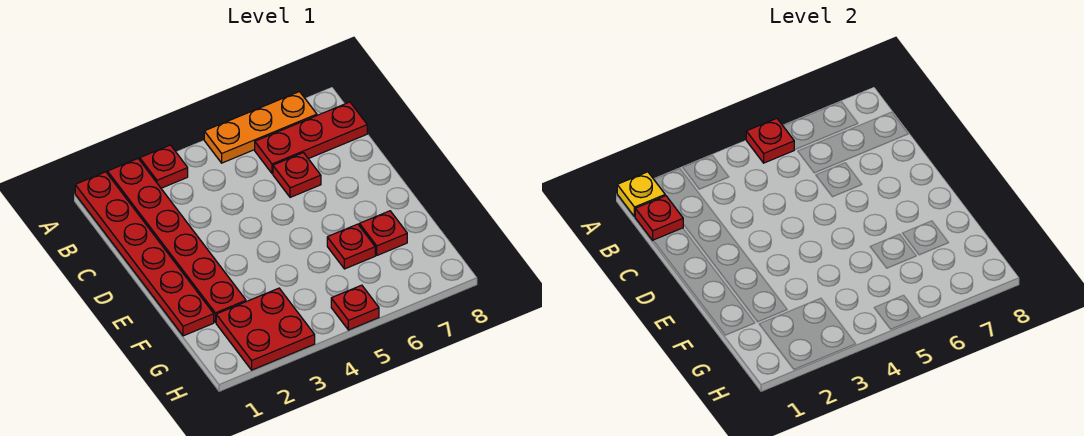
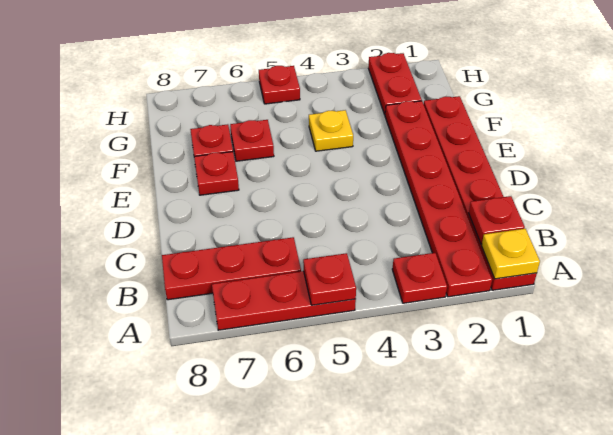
orange 1x3 plate [204,92,317,163] -> red 1x3 plate [212,271,356,330]
red 1x1 plate [273,153,321,197] -> red 1x1 plate moved to [194,152,239,195]
none -> yellow 1x1 plate [309,110,353,151]
red 2x2 plate [216,288,315,370] -> red 1x2 plate [368,53,422,115]

